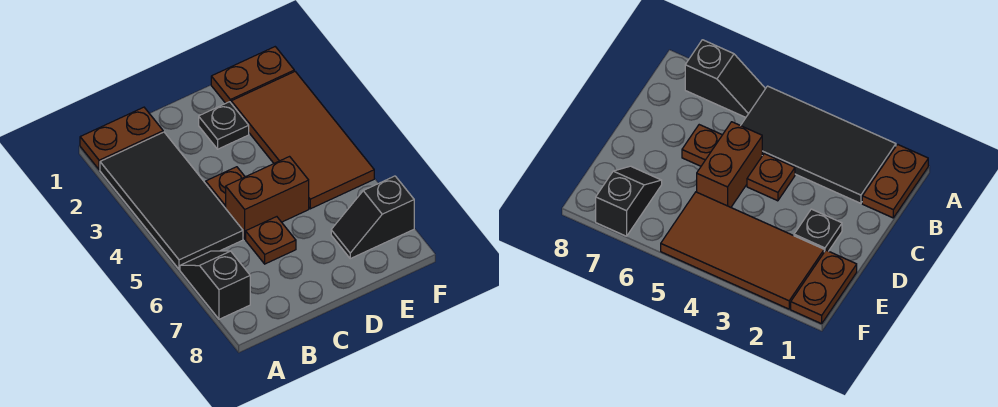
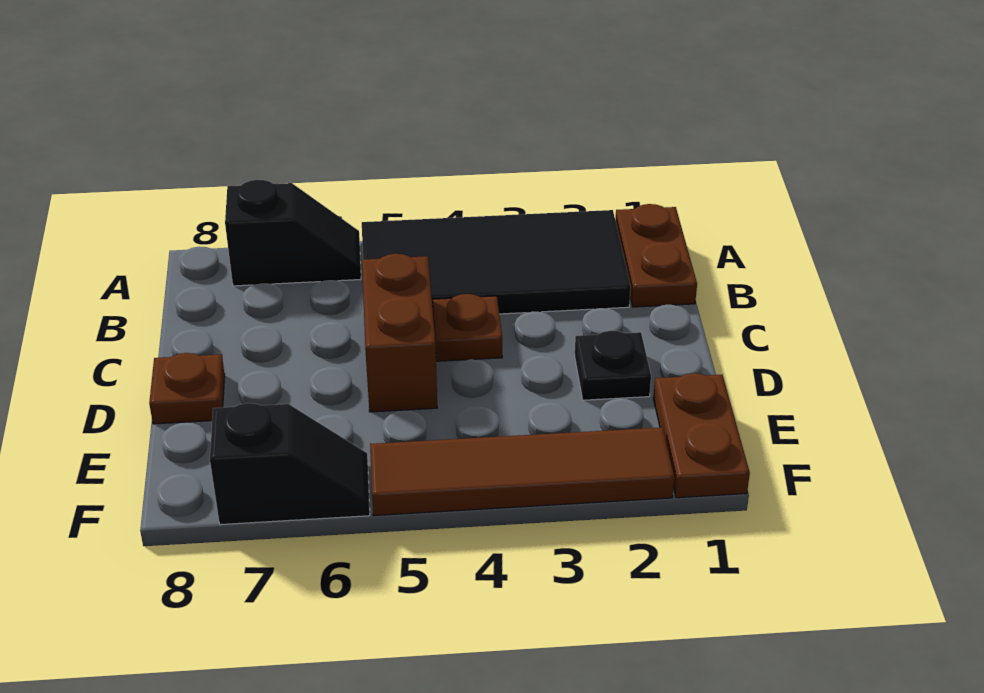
brown 1x1 plate [246,217,296,264] -> brown 1x1 plate moved to [149,353,225,424]
brown 2x4 tile [231,71,374,209] -> brown 1x4 tile [370,427,674,515]
black 1x2 slope [331,176,414,259] -> black 1x2 slope turned to [210,403,370,525]

